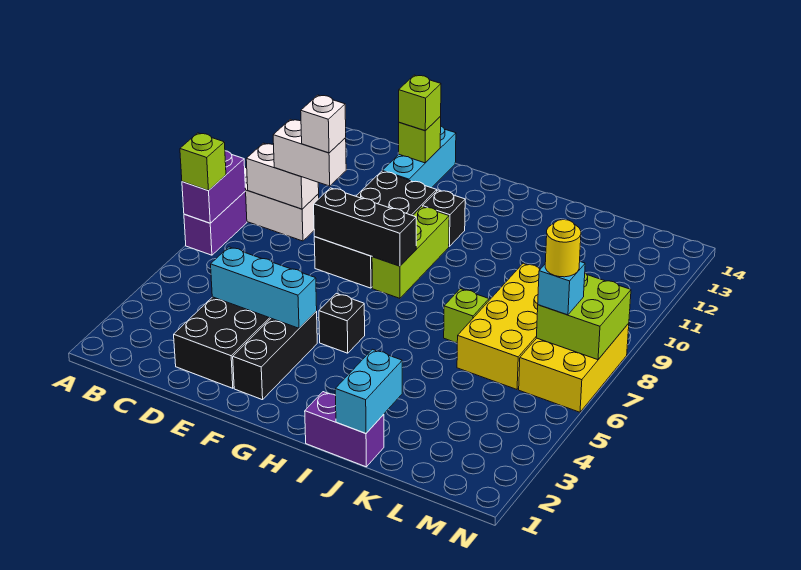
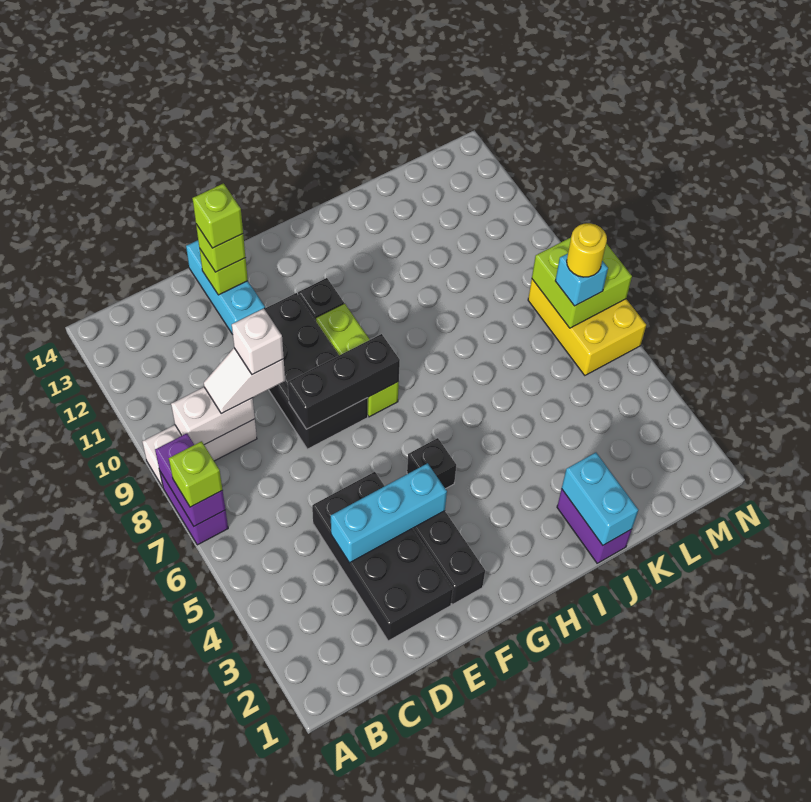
white 1x2 brick [273,119,346,186] -> white 1x2 slope [204,348,285,414]
purple 1x2 brick [305,392,384,467] -> purple 1x2 brick turned to [557,489,632,563]
lime 1x1 brick [444,289,489,343] -> lime 1x1 brick moved to [193,184,243,248]
yellow 2x4 brick [457,263,540,389] -> none

